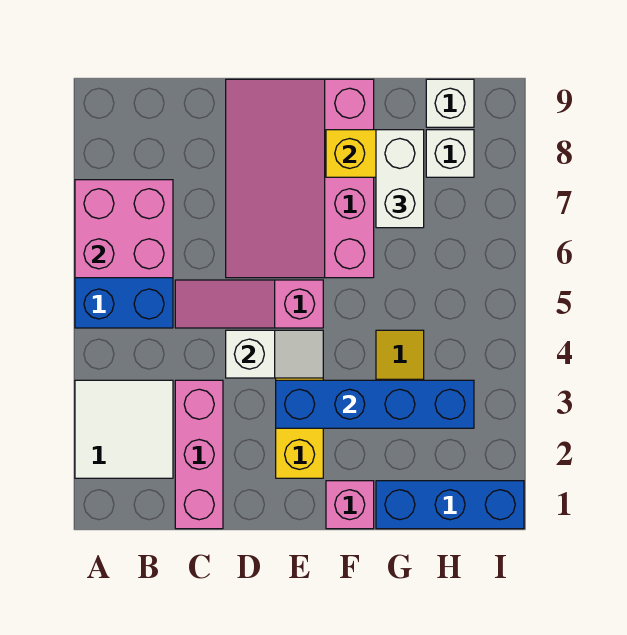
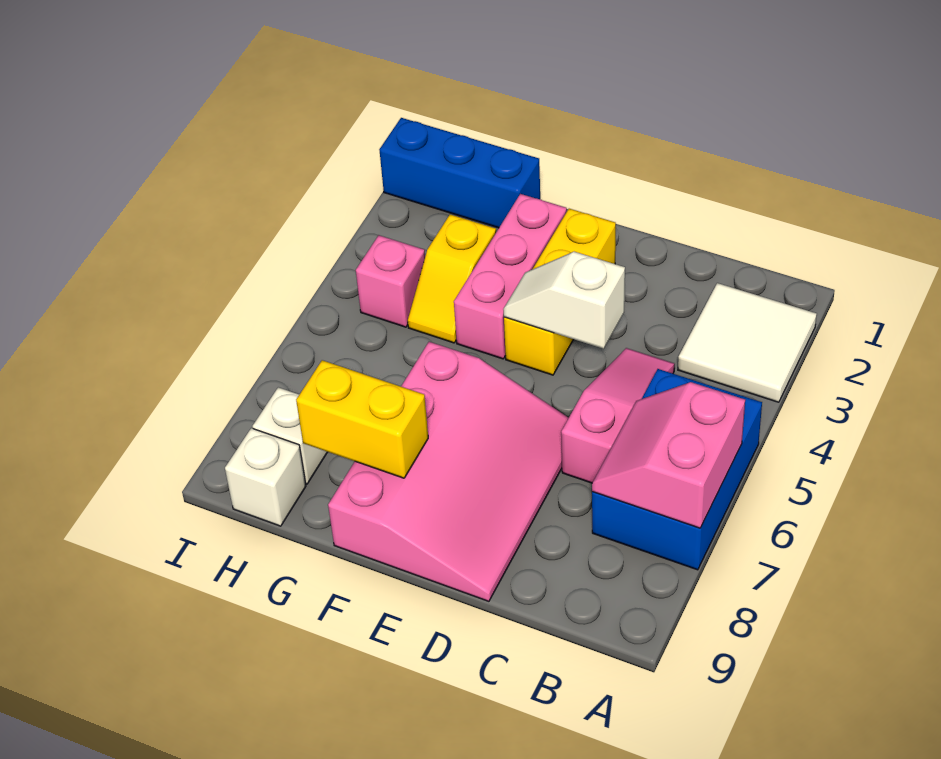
pink 2x2 brick [75,180,173,278] -> pink 2x2 slope [592,382,745,528]
pink 1x3 brick [175,380,223,529] -> pink 1x3 brick moved to [454,194,567,359]
pink 1x3 slope [175,280,323,328] -> pink 1x3 slope turned to [561,348,675,483]
blue 1x4 brick [276,380,474,428] -> none
pink 1x1 brick [326,481,374,529] -> pink 1x1 brick moved to [356,235,425,327]
white 1x2 brick [376,130,424,228] -> none

